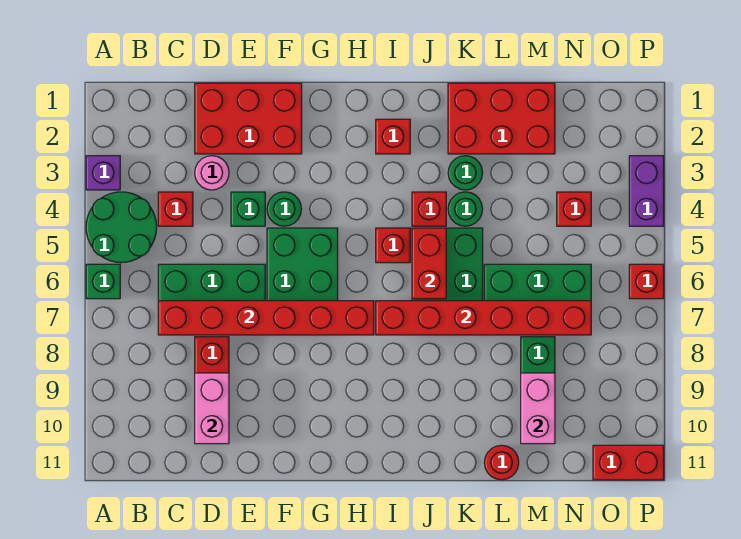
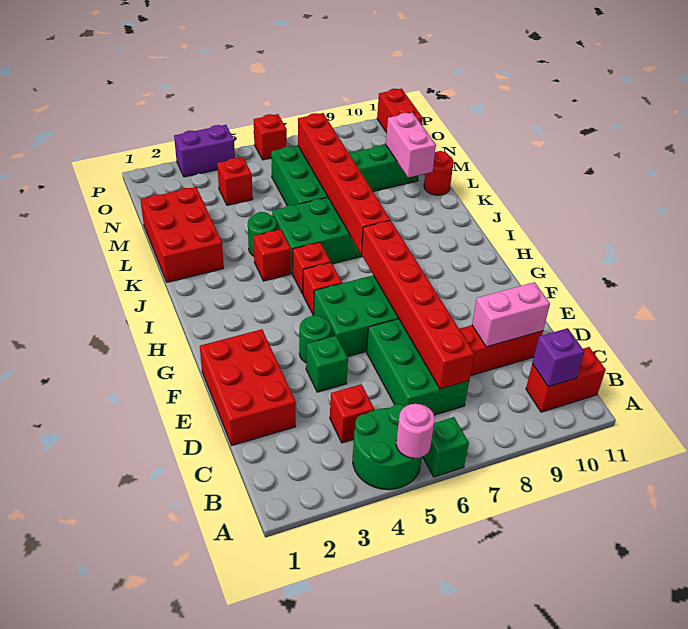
purple 1x1 brick [86,156,120,190] -> purple 1x1 brick moved to [532,328,584,387]
pink 1x1 round brick [195,156,229,190] -> pink 1x1 round brick moved to [396,404,435,458]
red 1x1 brick [376,119,410,154] -> red 1x1 brick moved to [303,262,342,315]
red 1x2 brick [412,228,446,299] -> red 1x2 brick moved to [526,347,606,412]
green 1x1 round brick [448,156,483,190] -> none
pink 1x2 brick [521,373,555,444] -> pink 1x2 brick turned to [386,113,436,177]

